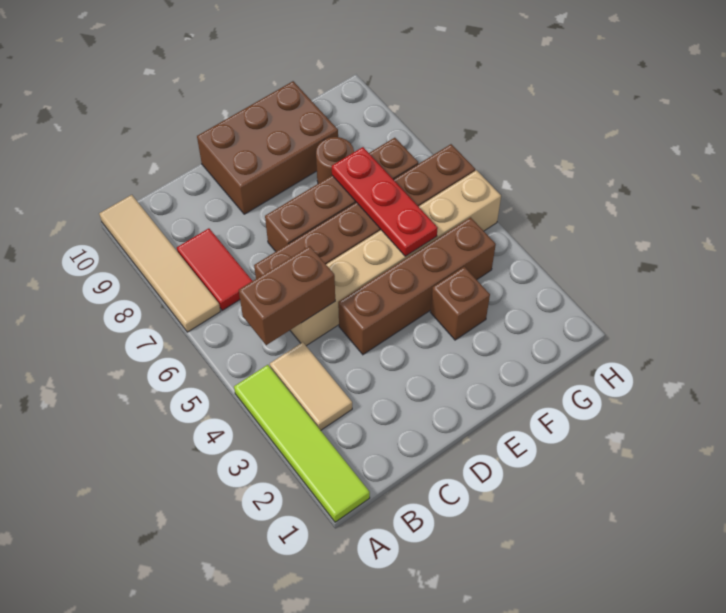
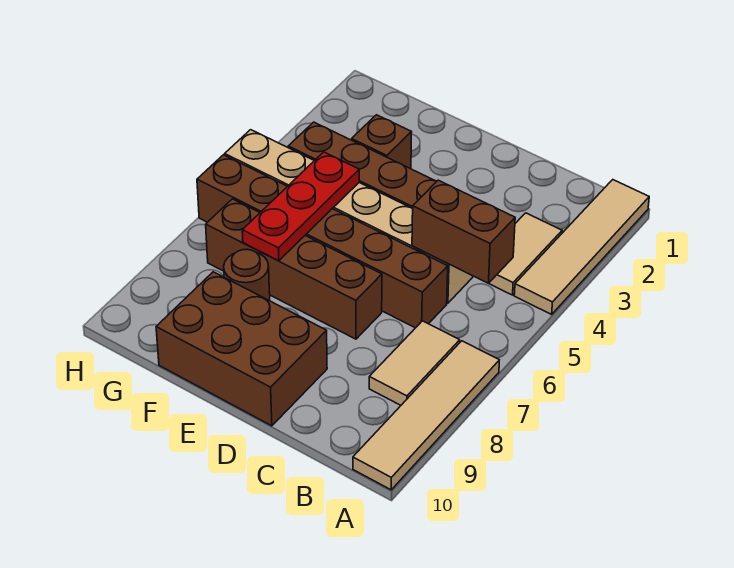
lime 1x4 tile [234,365,370,522] -> tan 1x4 tile [514,180,649,314]
red 1x2 tile [177,228,252,311] -> tan 1x2 tile [369,321,460,405]

